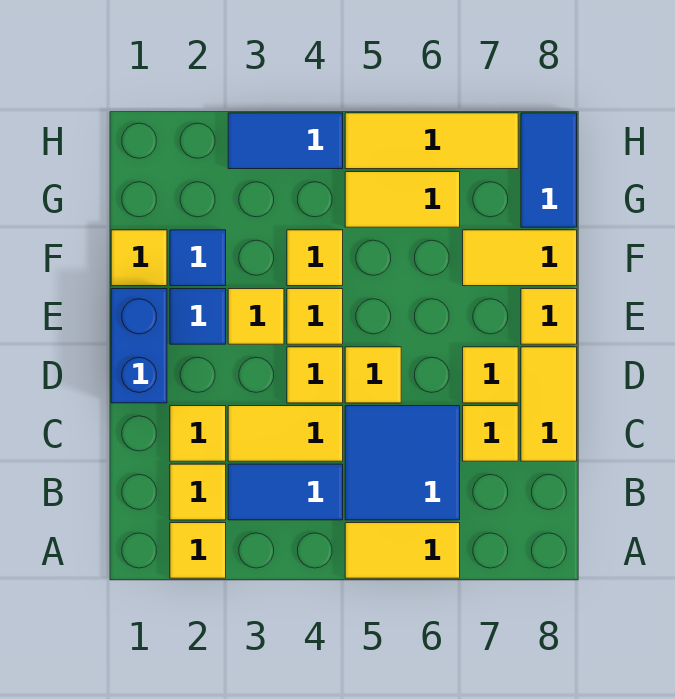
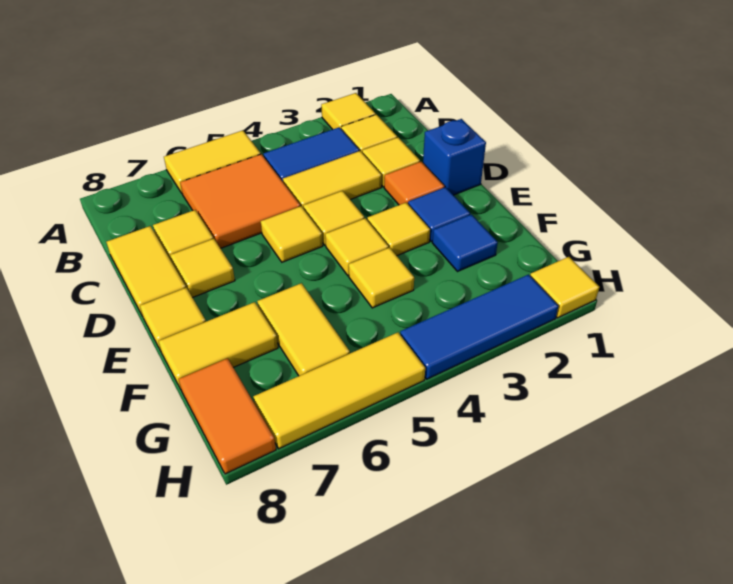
blue 2x2 tile [345,406,460,520] -> orange 2x2 tile [180,154,300,248]
blue 1x2 brick [111,289,167,403] -> blue 1x1 brick [423,119,486,195]
none -> orange 1x1 tile [384,162,444,205]
yellow 1x1 tile [111,230,167,286] -> yellow 1x1 tile moved to [530,257,599,318]
yellow 1x2 tile [345,172,460,227] -> yellow 1x2 tile turned to [257,283,350,376]
blue 1x2 tile [521,113,577,227] -> orange 1x2 tile [179,358,276,474]
blue 1x2 tile [228,113,343,169] -> blue 1x3 tile [400,275,558,379]

